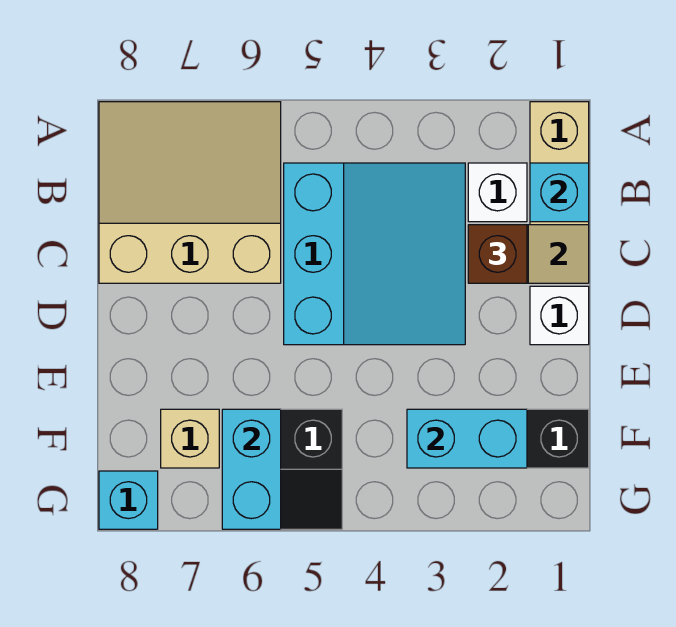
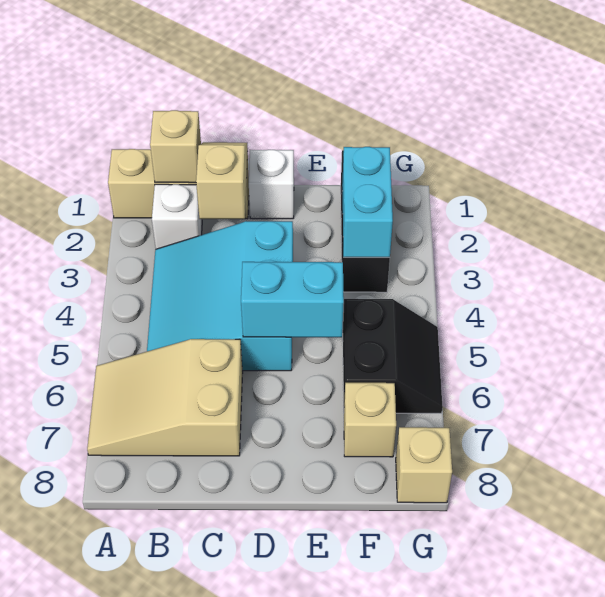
tan 3x3 slope [99,102,281,283] -> tan 2x3 slope [87,339,243,456]
cyan 1x1 brick [530,163,589,222] -> tan 1x1 brick [150,110,201,183]
cyan 3x3 slope [284,163,465,345] -> cyan 3x3 slope turned to [147,221,293,371]
brown 1x1 brick [468,225,527,283] -> none
cyan 1x2 brick [222,409,281,529] -> cyan 1x2 brick moved to [241,262,344,337]
cyan 1x1 brick [99,471,158,529] -> tan 1x1 brick [396,427,452,503]

